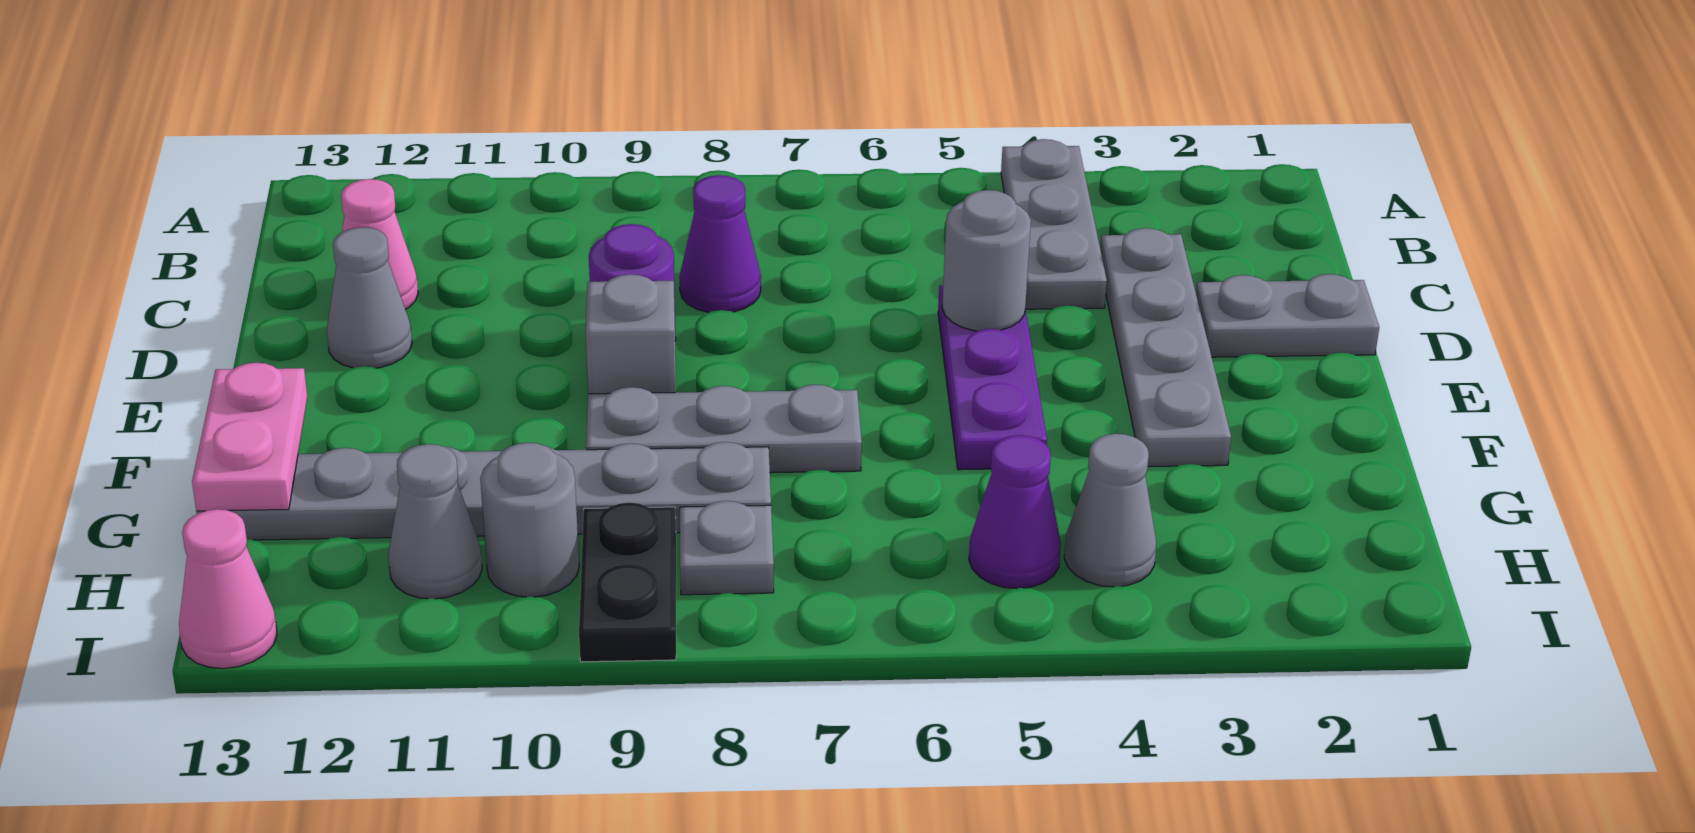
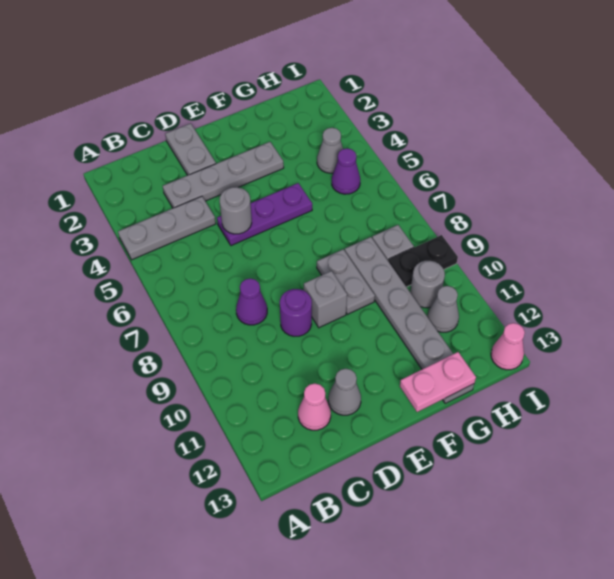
grey 1x3 plate [586,385,862,473] -> grey 1x2 plate [317,249,375,314]

